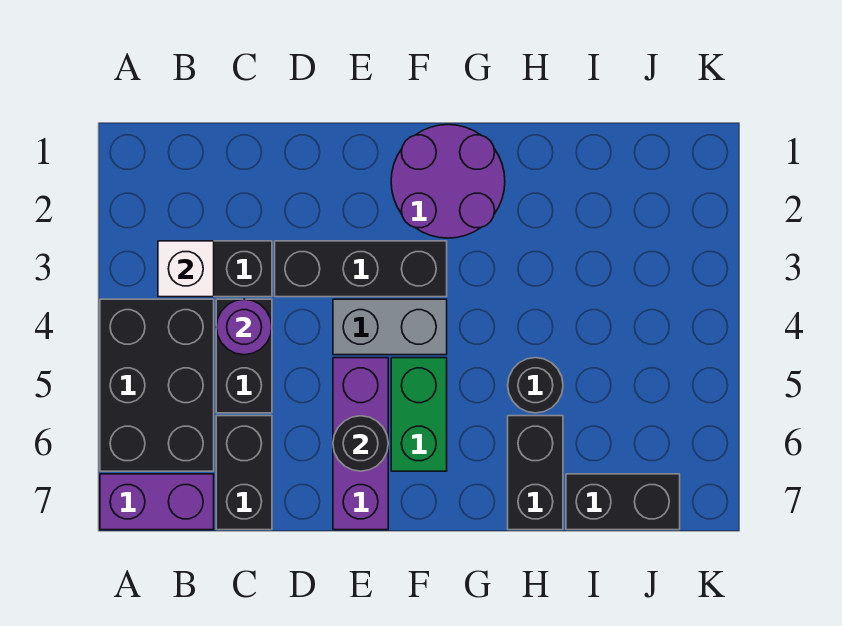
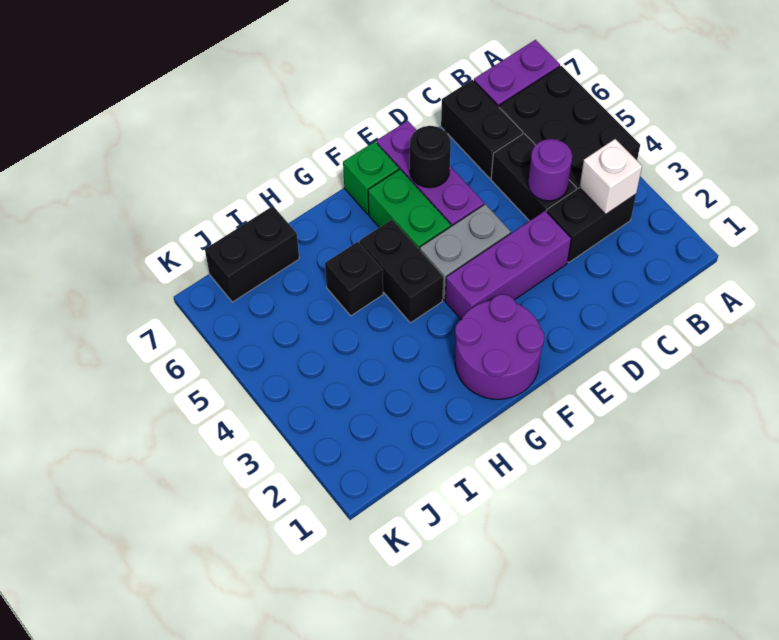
black 1x3 brick [275,241,447,297] -> purple 1x3 brick [445,211,571,319]
none -> green 1x1 brick [343,142,399,214]
black 1x1 round brick [508,358,563,413] -> black 1x1 brick [325,242,383,316]
black 1x2 brick [508,416,563,530] -> black 1x2 brick moved to [360,220,443,323]

